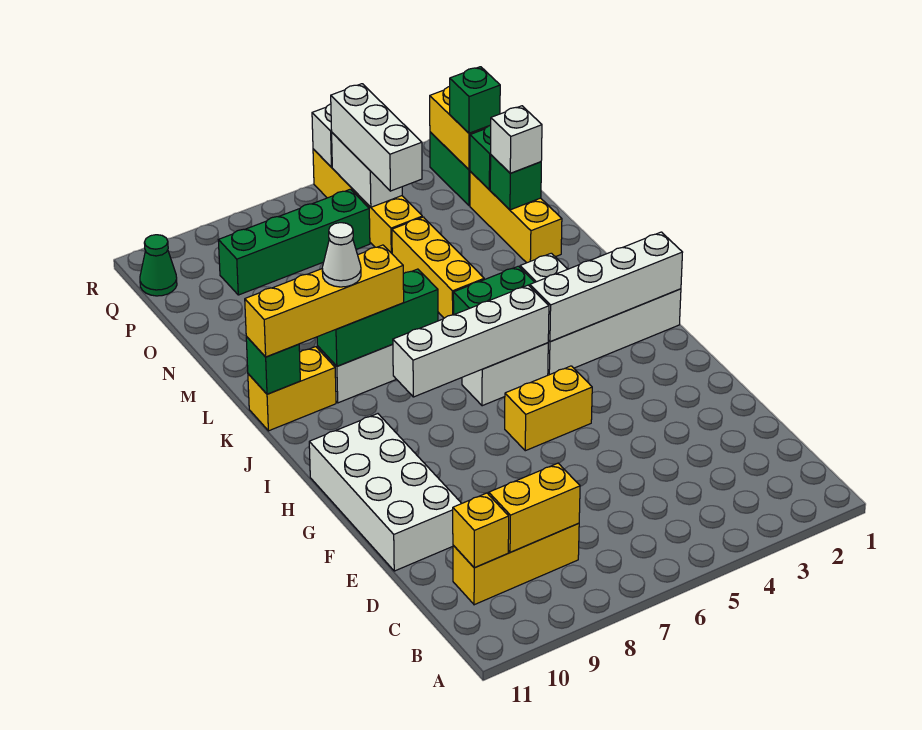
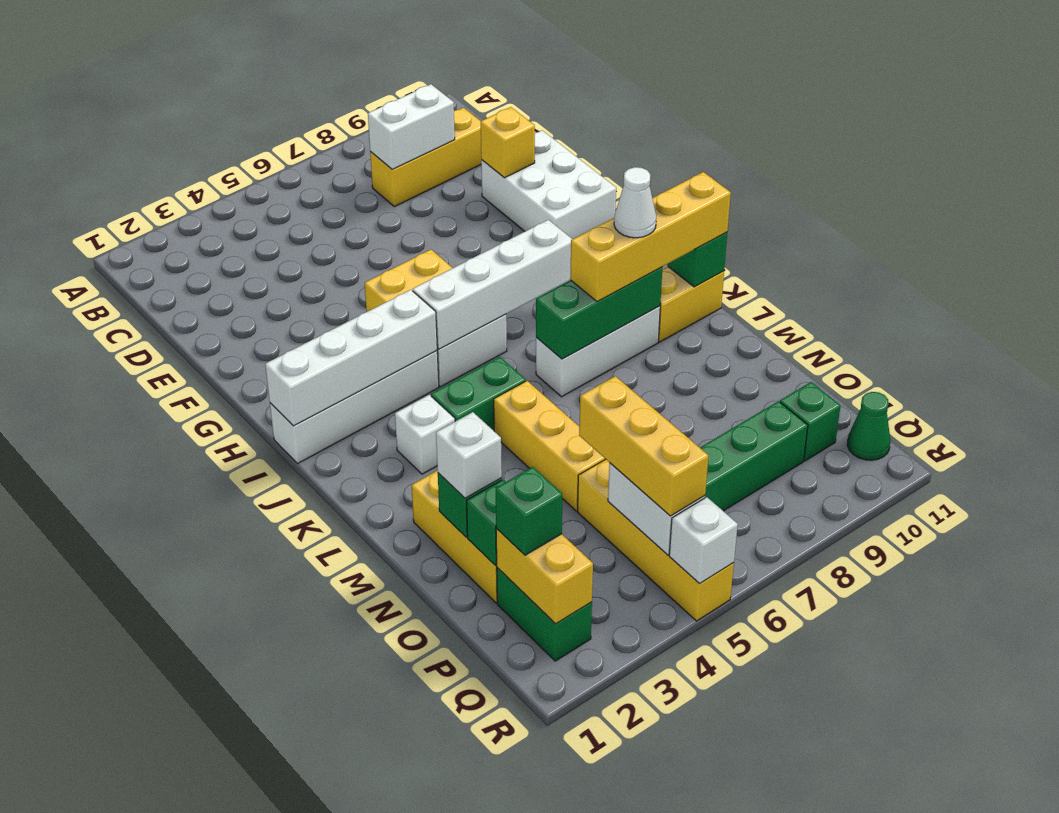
yellow 1x2 brick [489,463,580,552] -> white 1x2 brick [368,84,455,169]
yellow 1x1 brick [453,493,509,568] -> yellow 1x1 brick moved to [481,107,535,178]
white 2x4 brick [309,414,462,571] -> white 2x3 brick [481,130,616,239]
white 1x3 brick [331,84,422,191] -> yellow 1x3 brick [579,376,709,516]
none -> green 1x1 brick [780,382,841,461]

